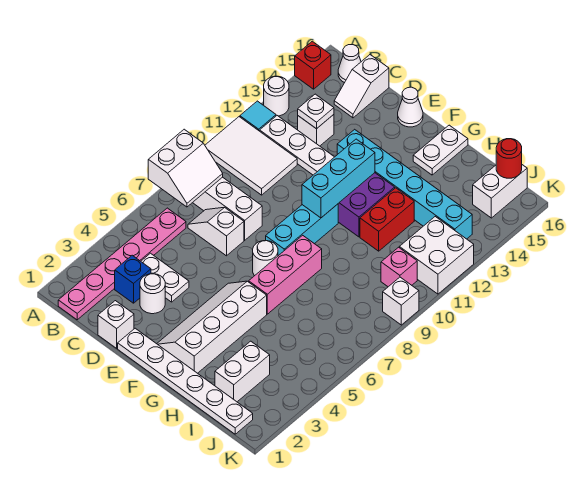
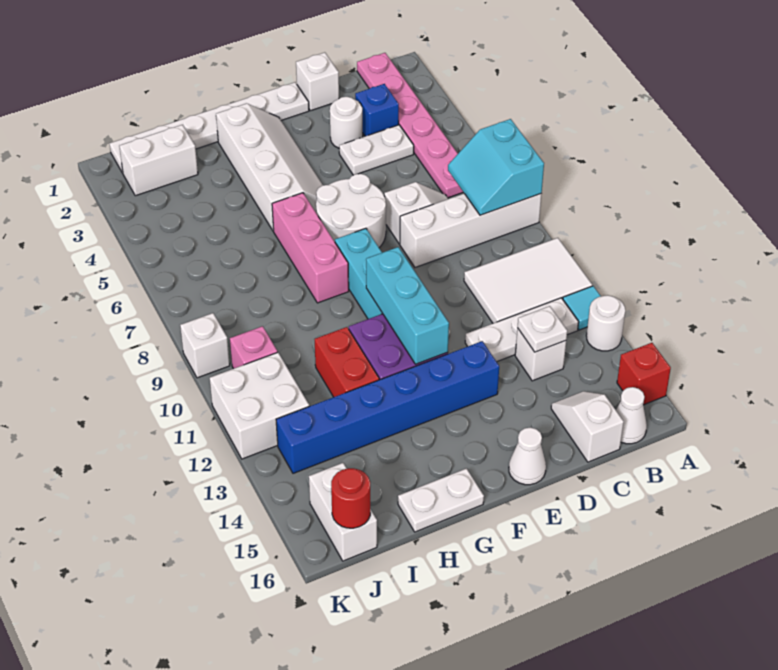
white 2x2 slope [148,129,223,207] -> cyan 2x2 slope [448,119,544,215]
cyan 1x6 brick [337,129,472,239] -> blue 1x6 brick [276,341,499,473]
white 1x1 round brick [253,241,278,276] -> white 2x2 round brick [316,174,386,247]
white 1x2 plate [413,125,468,175] -> white 1x2 plate turned to [398,468,484,532]
white 1x2 brick [215,341,270,402] -> white 1x2 brick turned to [119,125,198,196]

